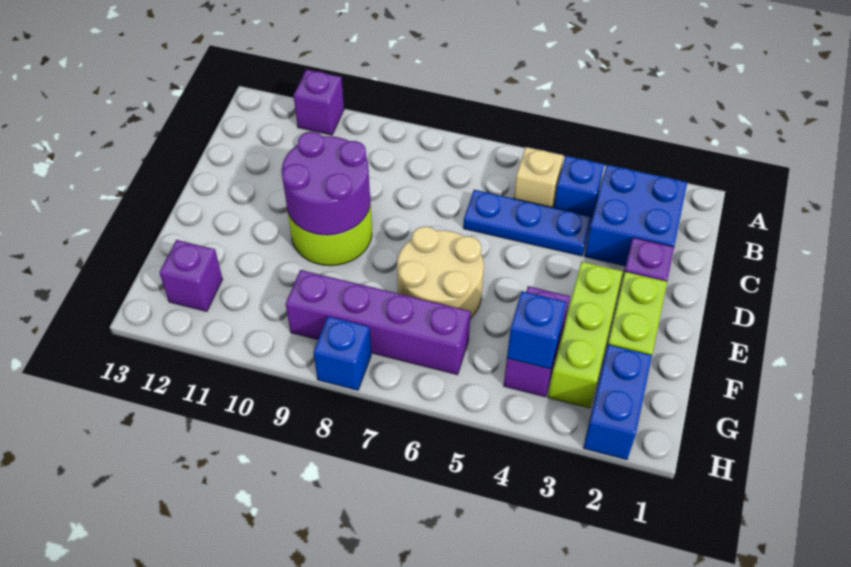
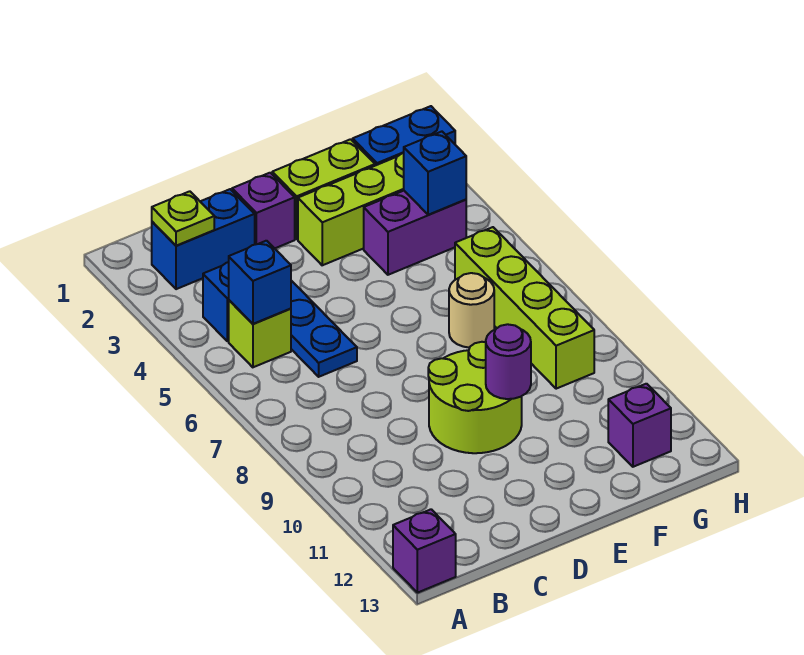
purple 1x1 brick [294,69,344,135] -> purple 1x1 brick moved to [393,509,456,593]
blue 2x2 brick [584,165,687,266] -> blue 1x2 brick [152,189,255,289]
none -> lime 1x1 plate [152,191,214,246]
tan 1x1 brick [514,147,564,207] -> lime 1x1 brick [229,300,291,367]
purple 2x2 round brick [282,132,370,235] -> purple 1x1 round brick [486,324,531,399]
tan 2x2 round brick [397,226,484,318] -> tan 1x1 round brick [449,273,494,348]
purple 1x4 brick [286,270,471,375] -> lime 1x4 brick [455,227,594,389]
blue 1x1 brick [313,316,371,390] -> blue 1x1 brick moved to [229,241,291,324]

